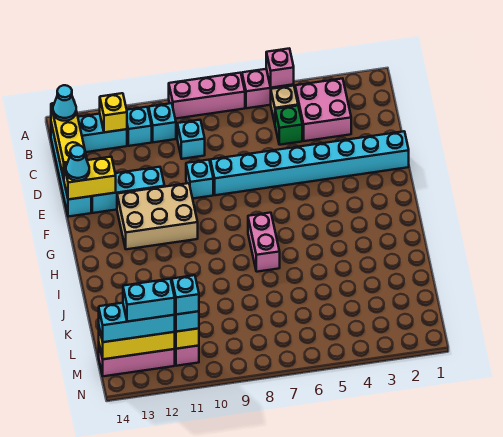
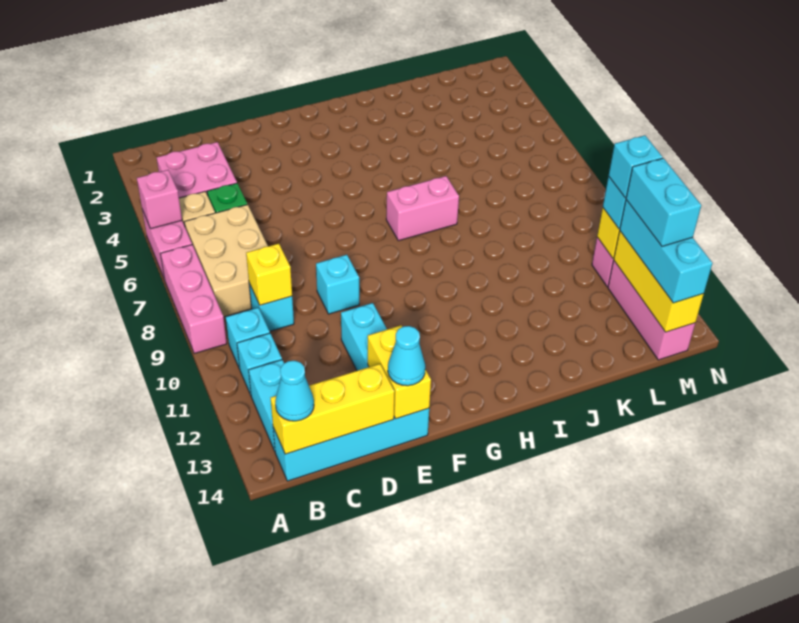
yellow 1x1 brick [100,93,127,132] -> yellow 1x1 brick moved to [246,244,292,305]
cyan 1x8 brick [210,131,409,195] -> none
tan 2x3 brick [117,183,198,249] -> tan 2x3 brick moved to [184,204,268,317]

